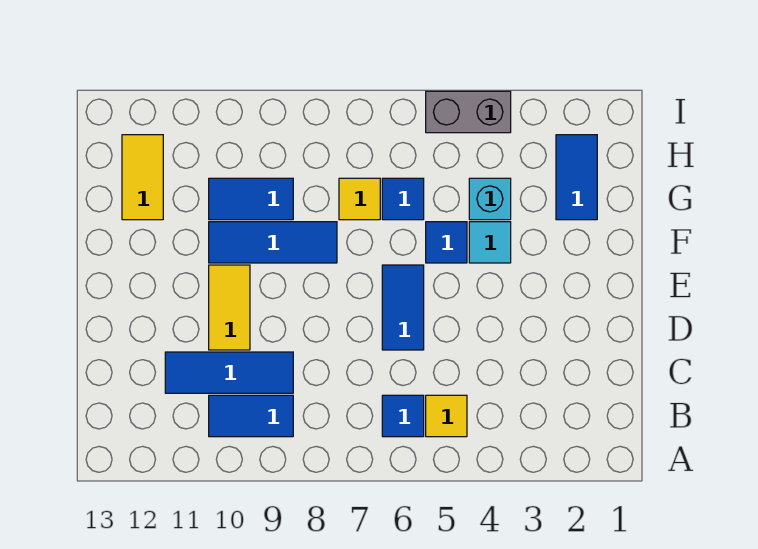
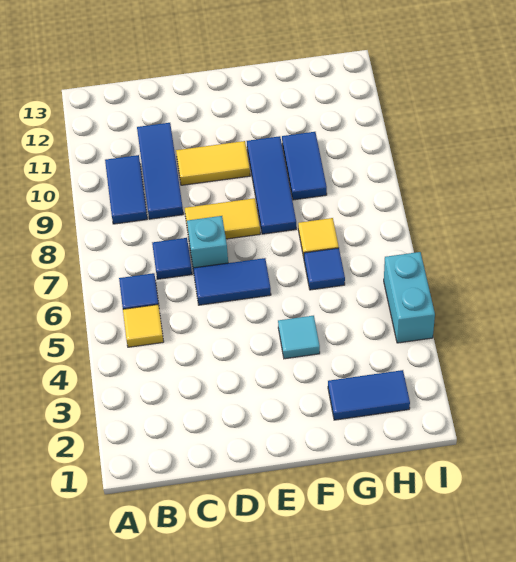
blue 1x1 tile [426,222,467,263] -> blue 1x1 tile moved to [152,238,192,279]
cyan 1x1 brick [469,178,511,220] -> cyan 1x1 brick moved to [187,216,228,268]
yellow 1x2 tile [122,135,163,220] -> yellow 1x2 tile moved to [185,198,260,239]
grey 1x2 brick [426,91,511,133] -> cyan 1x2 brick [384,252,435,343]

